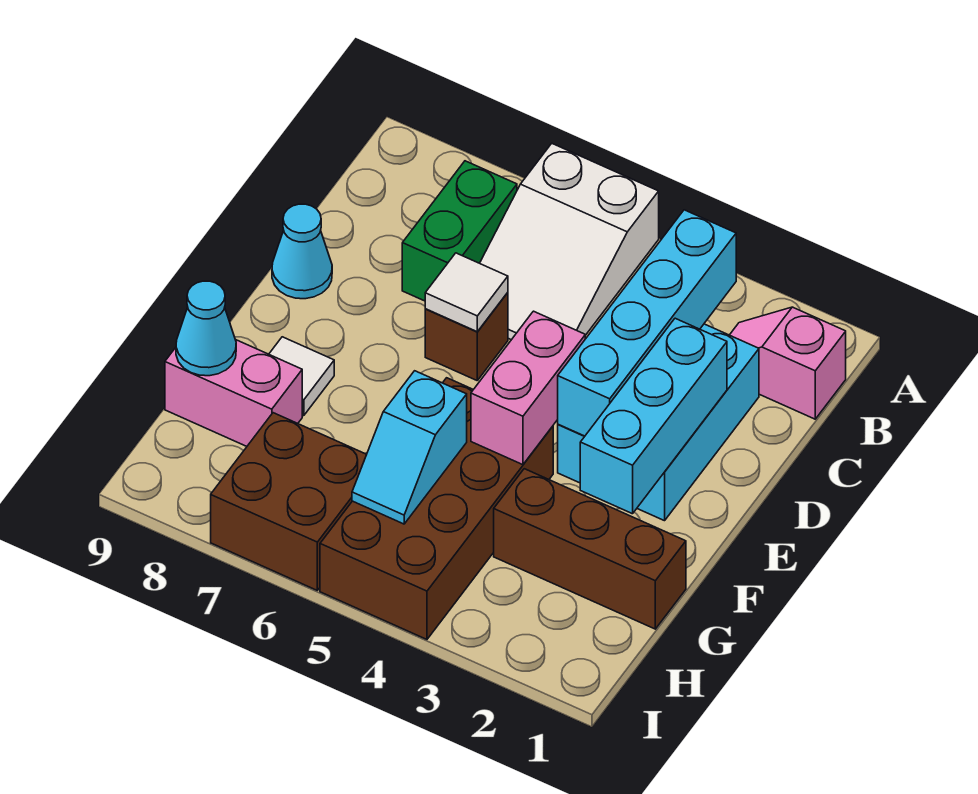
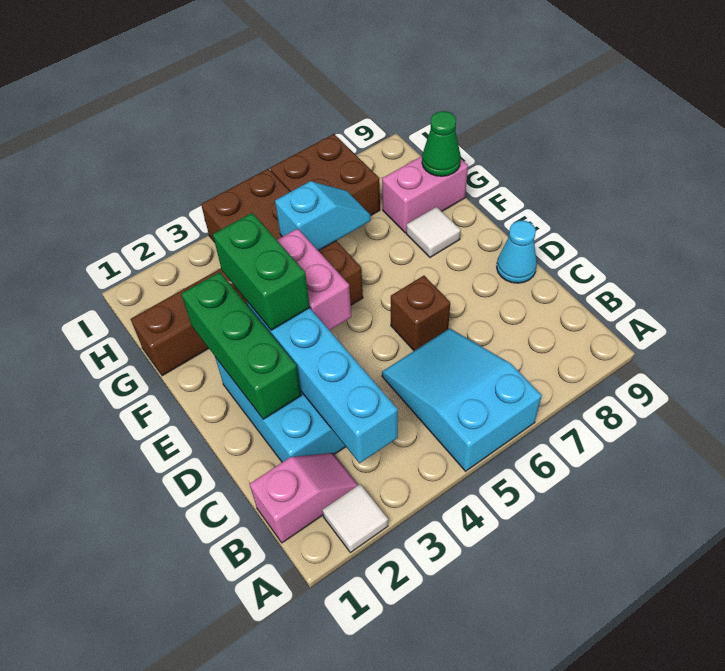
white 2x3 slope [480,144,659,340] -> cyan 2x3 slope [382,328,542,471]
green 1x2 brick [402,161,517,301] -> green 1x2 brick moved to [213,213,310,330]
cyan 1x3 brick [580,318,727,514] -> green 1x3 brick [181,272,301,419]
white 1x1 tile [425,253,508,332] -> white 1x1 tile moved to [322,484,388,553]
cyan 1x2 slope [352,371,467,524] -> cyan 1x2 slope turned to [275,181,371,251]
cyan 1x1 cone [176,281,236,376] -> green 1x1 cone [422,111,461,176]

